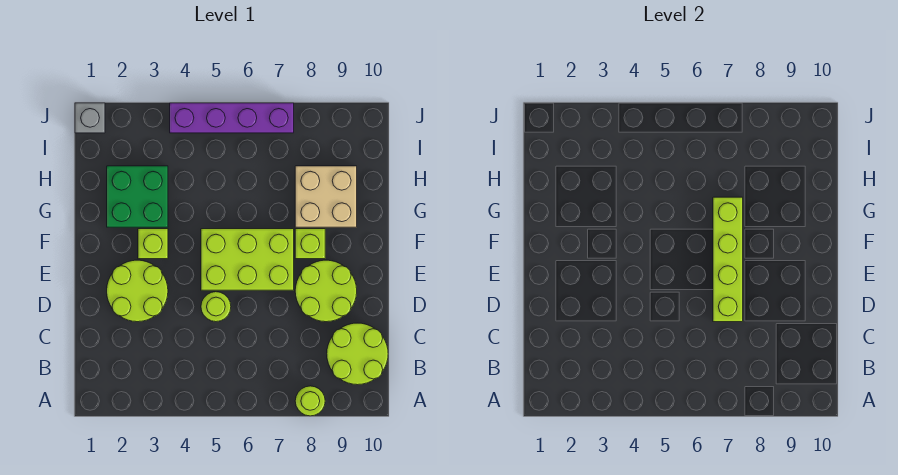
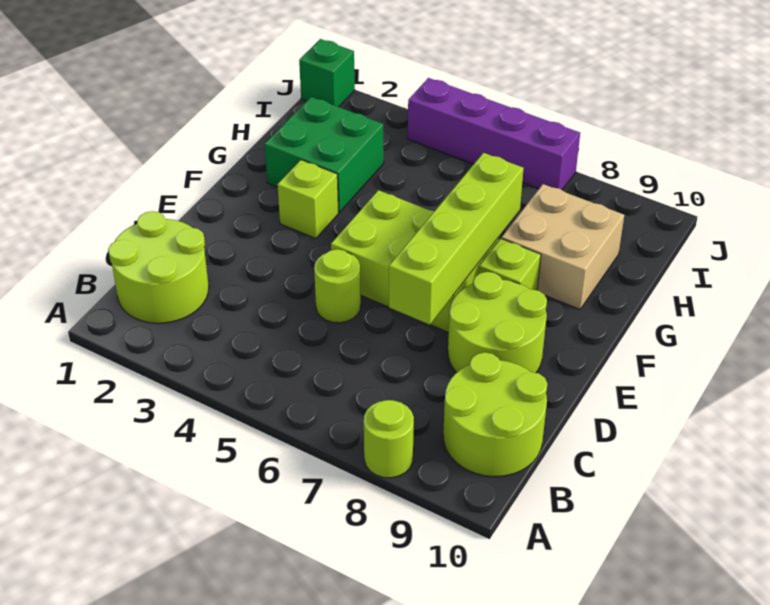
lime 2x2 round brick [107,260,168,322] -> lime 2x2 round brick moved to [108,211,209,323]
grey 1x1 brick [75,103,105,133] -> green 1x1 brick [299,39,355,107]

